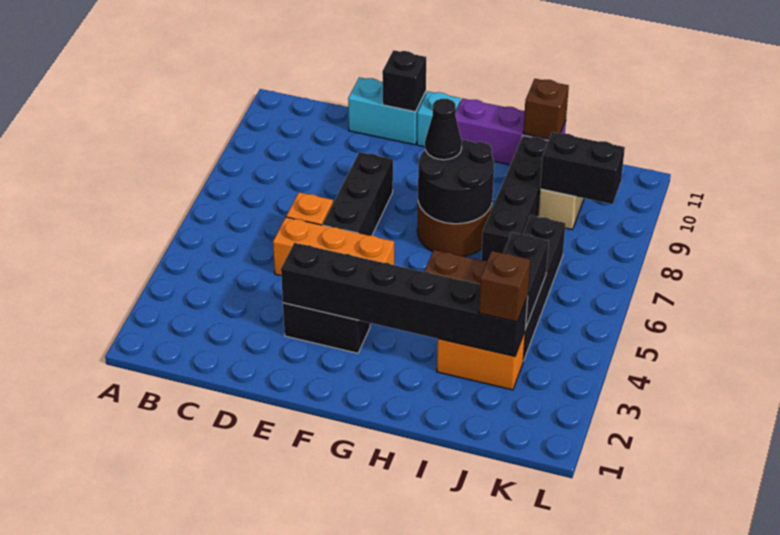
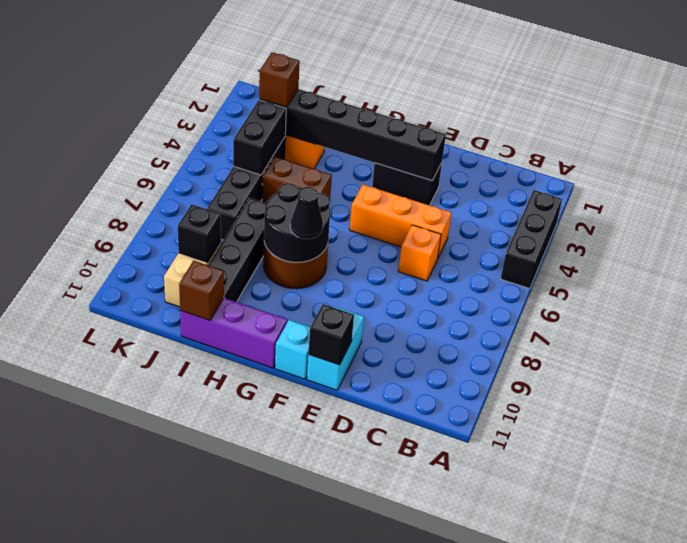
cyan 1x2 brick [348,77,426,145] -> cyan 1x2 brick turned to [307,307,364,390]
black 1x3 brick [323,152,393,236] -> black 1x3 brick moved to [501,190,562,289]
black 1x2 brick [540,132,625,204] -> black 1x1 brick [178,204,221,262]

